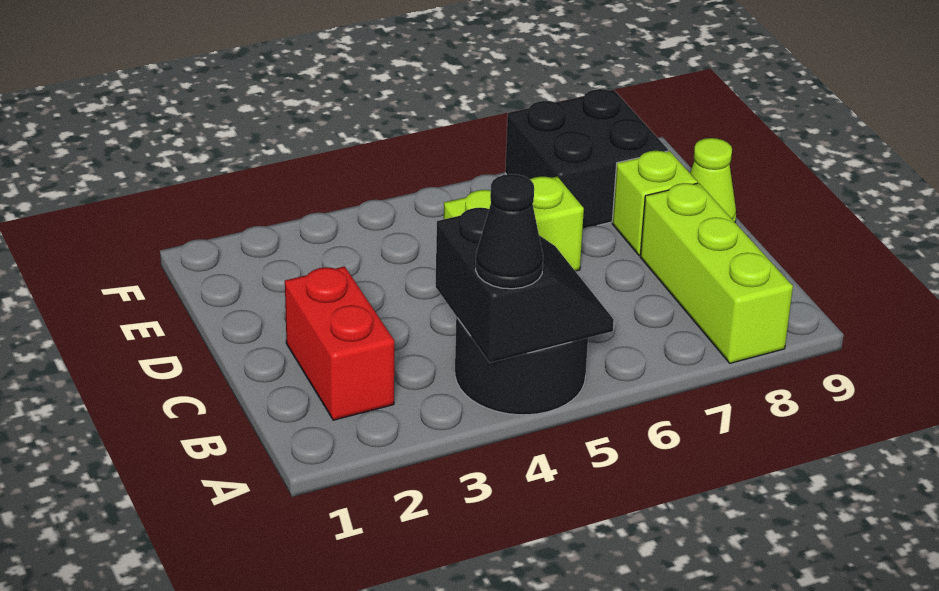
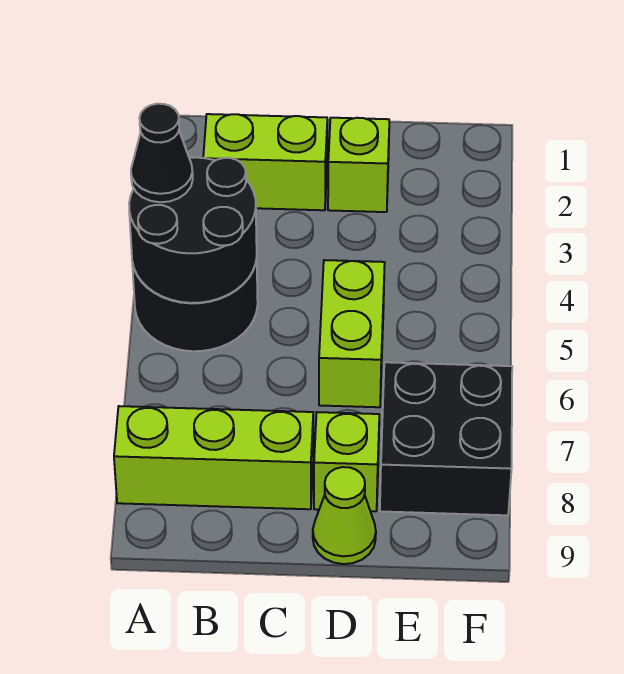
black 2x2 slope [436,208,614,363] -> black 2x2 round brick [129,157,257,303]
red 1x2 brick [285,266,394,420] -> lime 1x2 brick [203,114,327,210]
none -> lime 1x1 brick [328,118,389,212]

